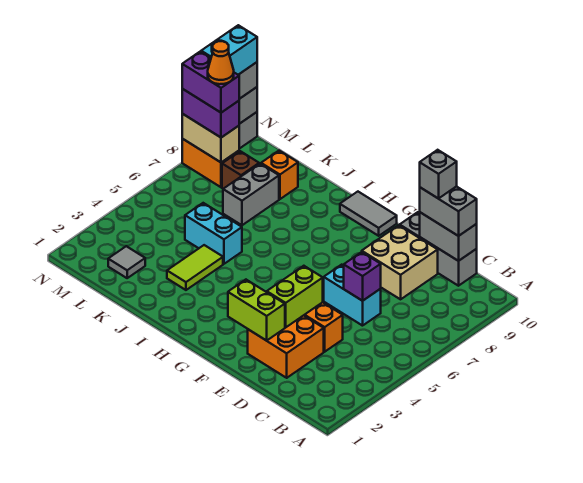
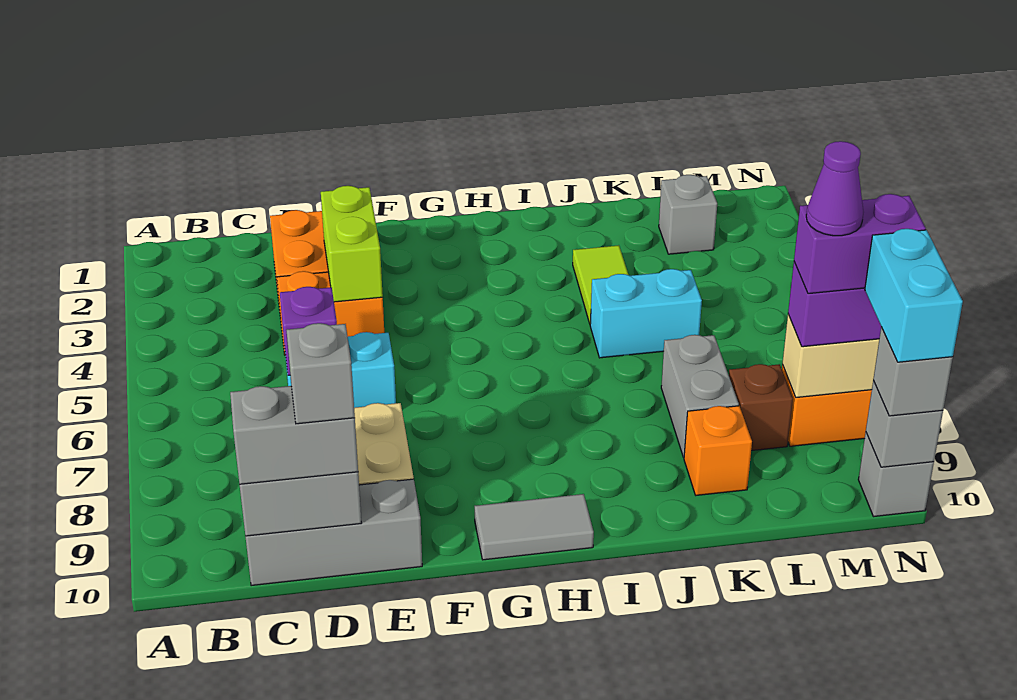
lime 1x2 brick [228,280,285,341] -> none
grey 1x1 tile [108,246,145,278] -> grey 1x1 brick [659,175,717,254]
orange 1x1 cone [208,41,234,84] -> purple 1x1 cone [806,141,863,236]

